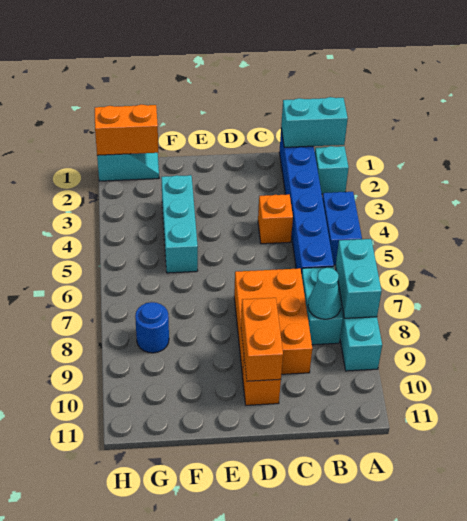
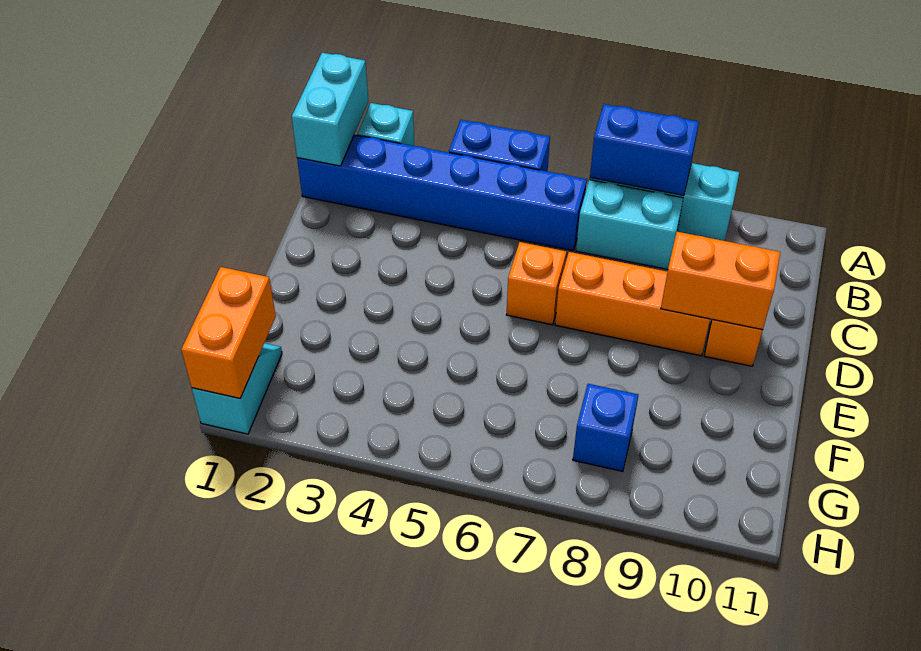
cyan 1x2 brick [336,239,382,318] -> blue 1x2 brick [590,104,699,195]
cyan 1x1 cone [308,268,341,319] -> none
orange 1x1 brick [258,194,293,244] -> orange 1x1 brick moved to [507,242,566,325]
orange 2x3 brick [234,268,312,376] -> orange 1x3 brick [555,252,710,356]
cyan 1x3 brick [161,175,198,273] -> none
blue 1x1 round brick [135,302,169,353] -> blue 1x1 brick [573,384,638,472]

